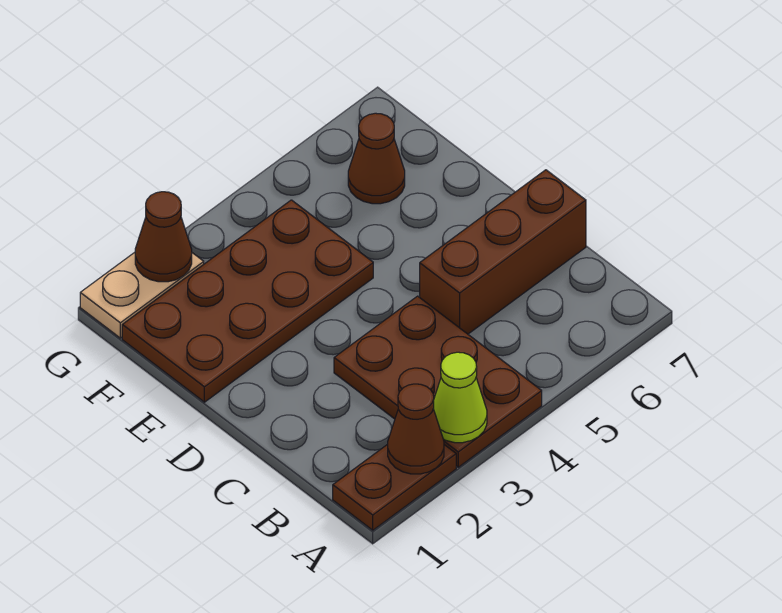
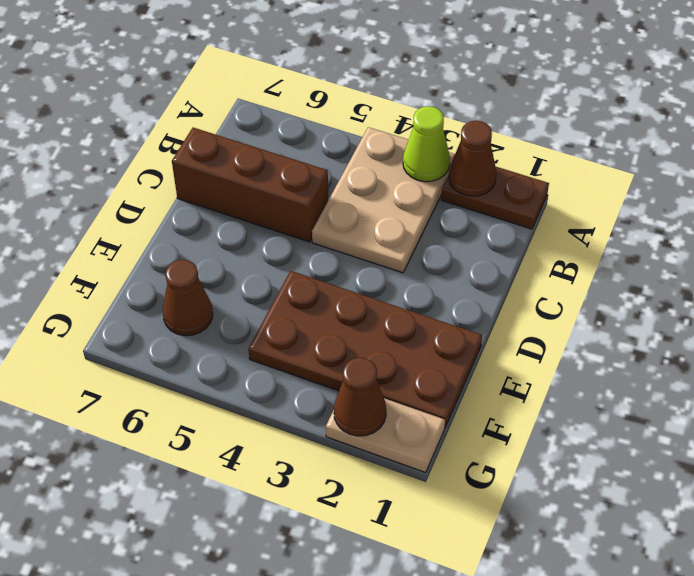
brown 2x3 plate [334,296,542,467] -> tan 2x3 plate [312,127,455,273]

